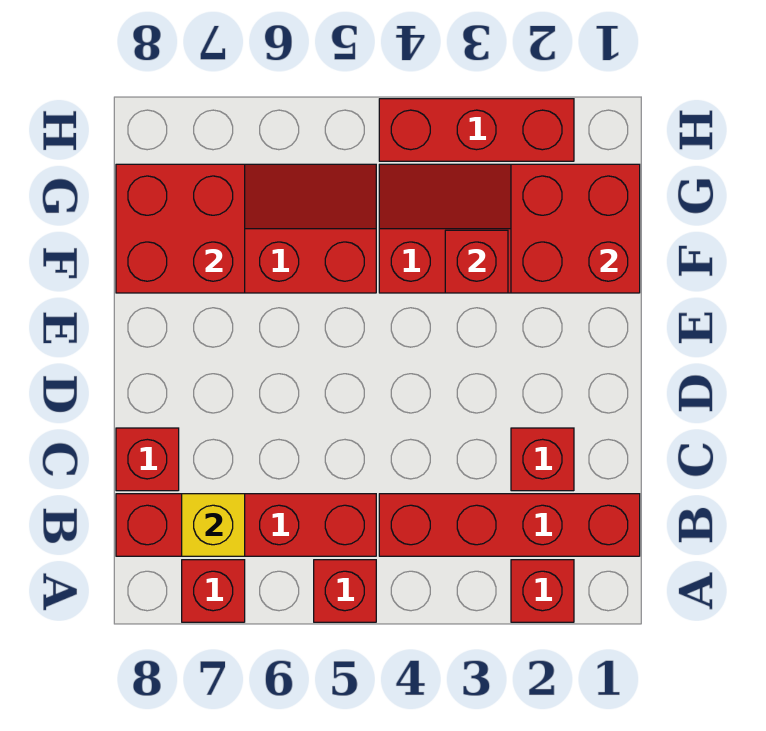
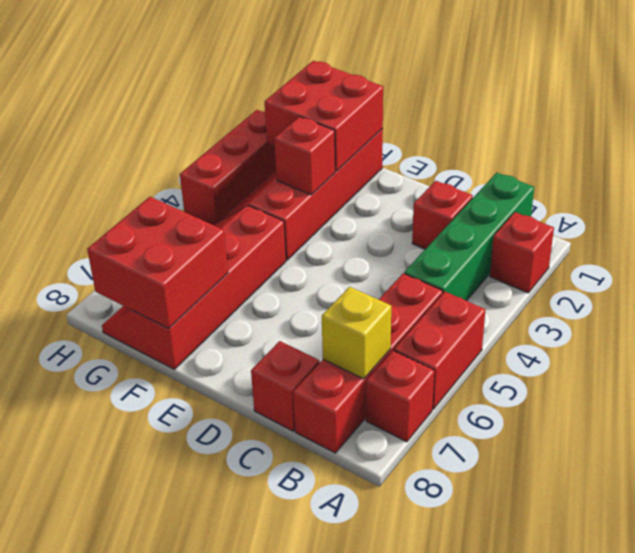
red 1x1 brick [314,560,376,622] -> red 1x2 brick [394,292,485,409]
red 1x4 brick [379,494,640,556] -> green 1x4 brick [404,173,534,301]

